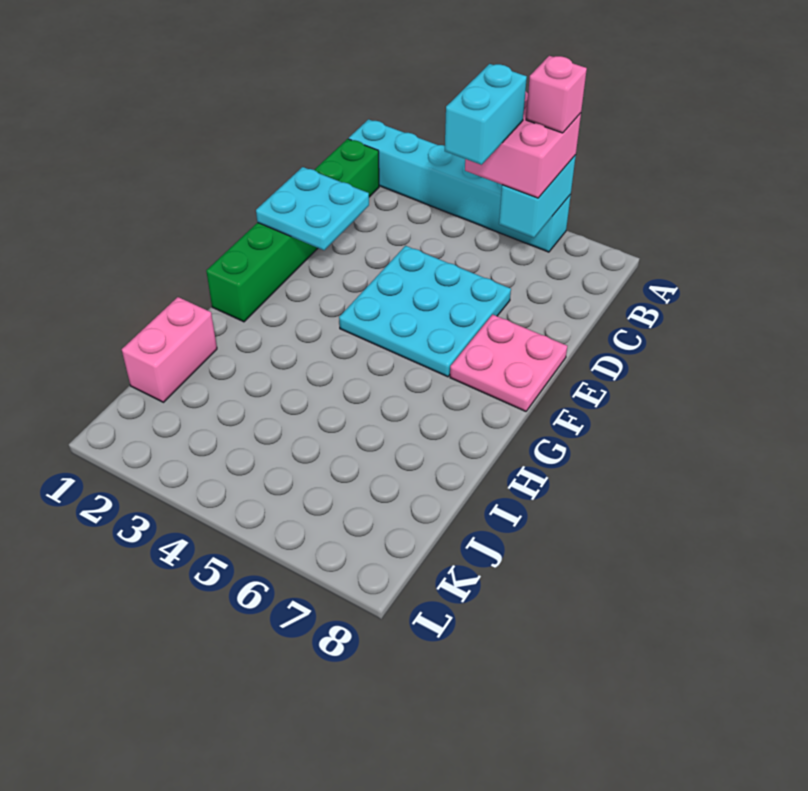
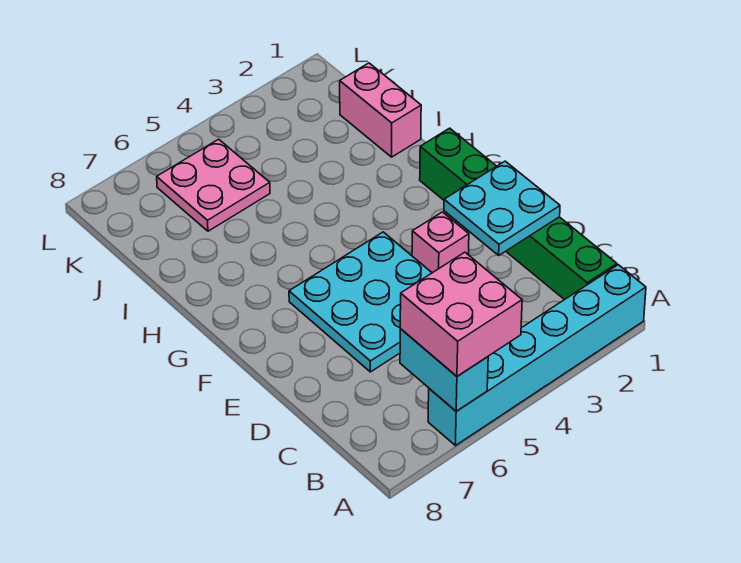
pink 1x1 brick [526,56,587,133] -> pink 1x1 brick moved to [412,212,469,273]
cyan 1x2 brick [445,64,527,165] -> none
pink 2x2 plate [450,314,567,411] -> pink 2x2 plate moved to [157,139,270,231]

